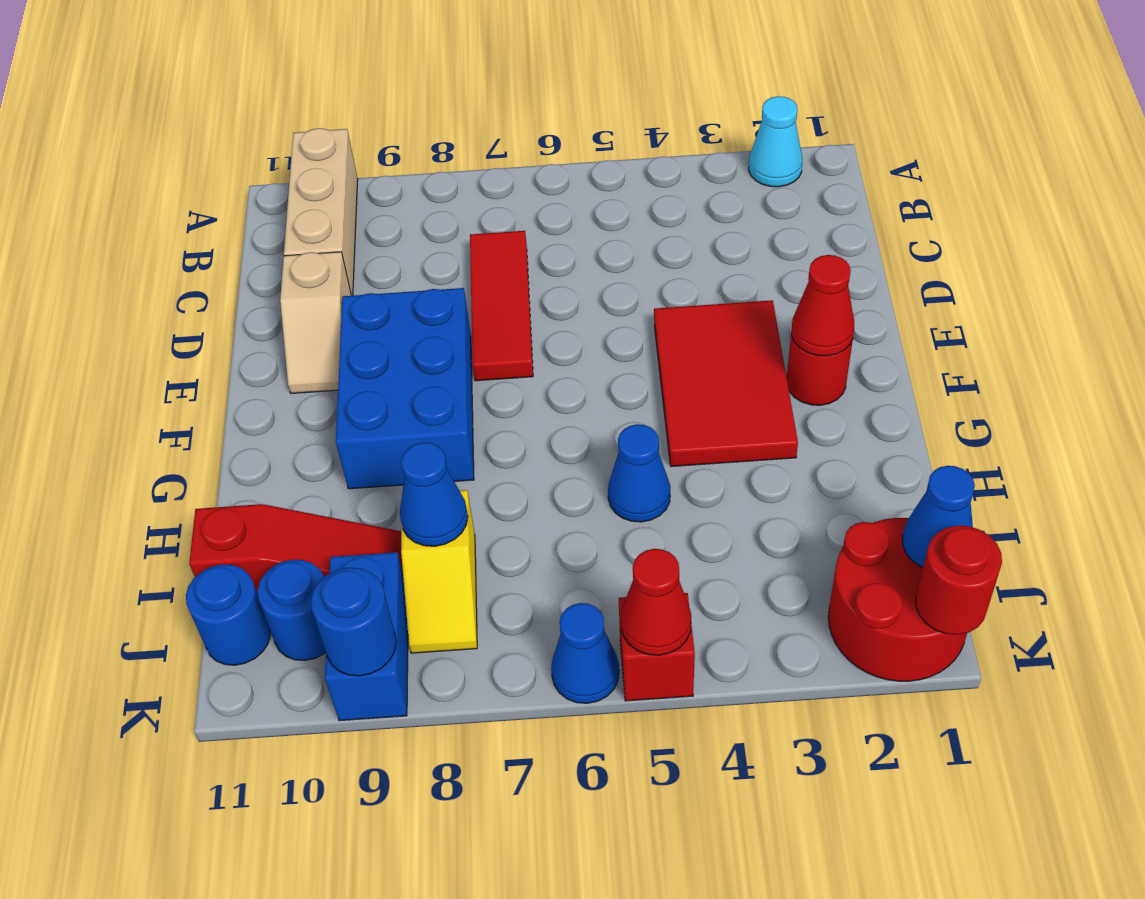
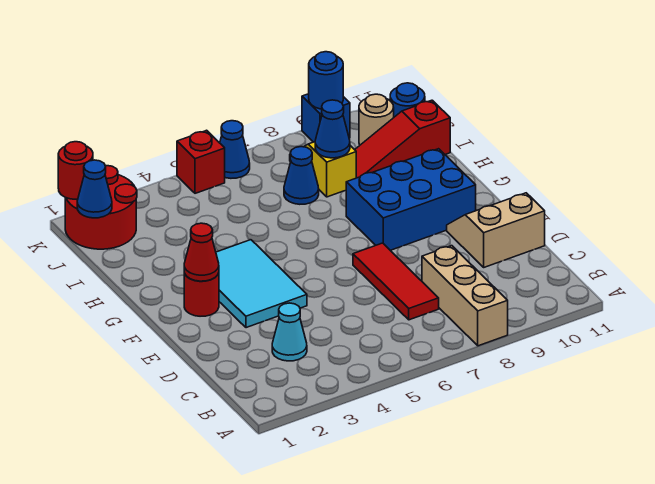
cyan 1x1 cone [749,96,802,187] -> cyan 1x1 cone moved to [272,303,307,361]
tan 1x3 brick [284,128,358,296] -> tan 1x3 brick moved to [422,246,508,346]
tan 1x2 slope [280,252,351,393] -> tan 2x2 slope [447,193,545,267]
red 2x3 tile [654,300,798,467] -> cyan 2x3 tile [216,240,307,328]
blue 2x3 brick [336,288,474,489] -> blue 2x3 brick turned to [346,149,476,250]
blue 1x1 cone [608,424,670,522] -> blue 1x1 cone moved to [284,147,319,204]
blue 1x2 brick [325,552,408,721] -> blue 1x1 brick [302,94,350,142]
blue 1x1 round brick [257,559,326,661] -> tan 1x1 round brick [359,94,394,145]
red 1x1 cone [621,549,691,655] -> none

